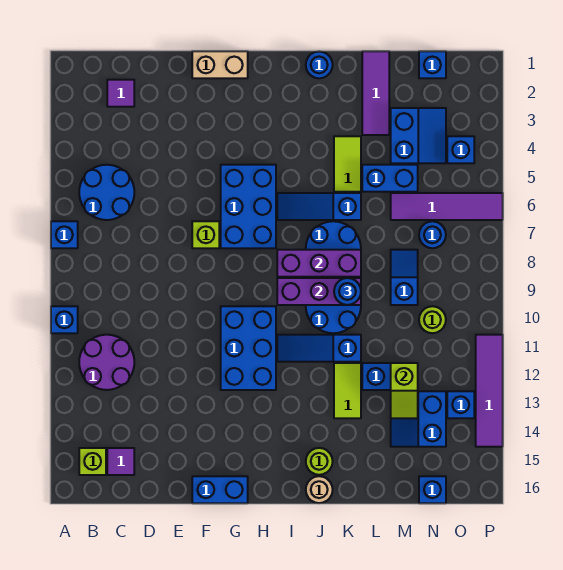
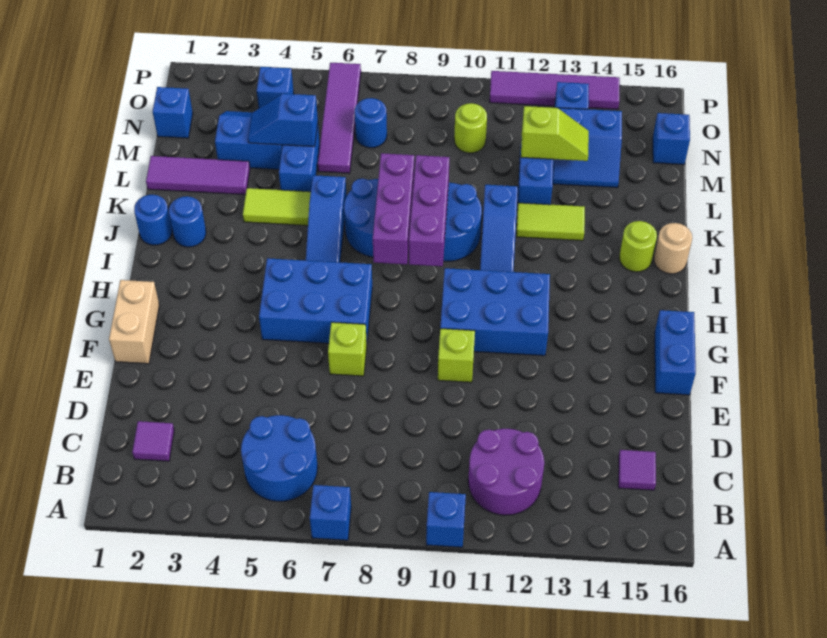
lime 1x1 brick [79,448,106,475] -> lime 1x1 brick moved to [438,329,475,382]
blue 1x1 round brick [334,278,361,305] -> blue 1x1 round brick moved to [169,196,206,247]
blue 1x2 slope [391,250,418,305] -> blue 1x2 slope moved to [248,94,318,147]

